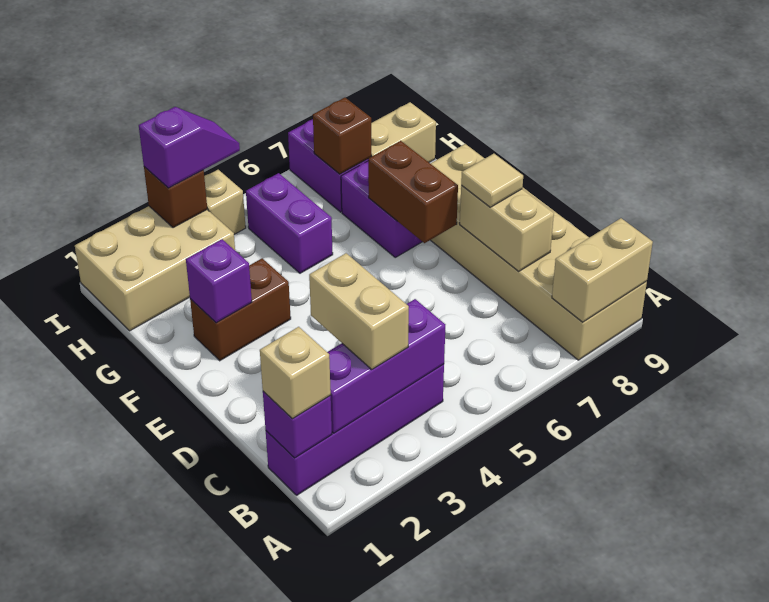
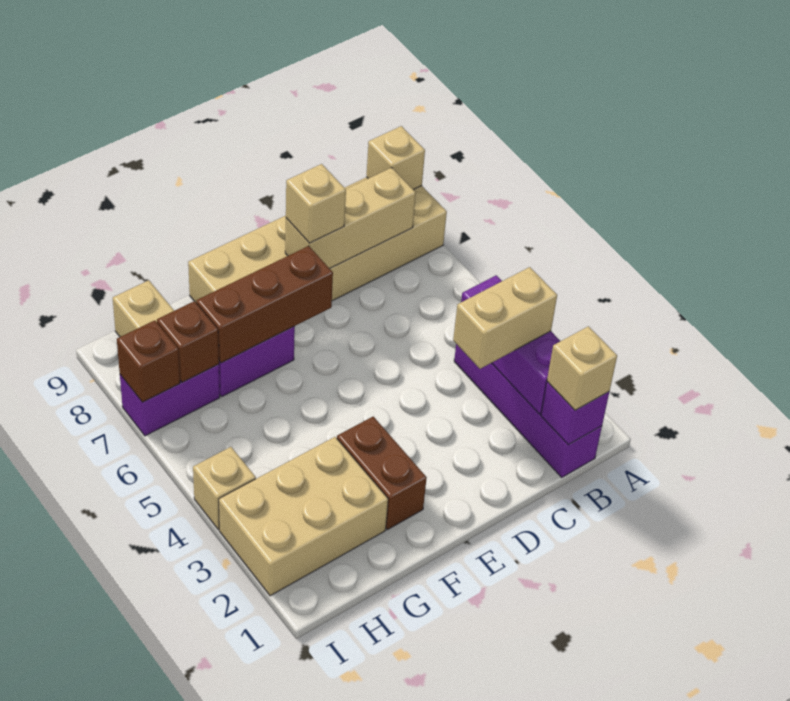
tan 1x2 brick [552,218,653,322] -> tan 1x1 brick [366,126,425,190]
tan 1x2 brick [460,185,554,271] -> tan 1x3 brick [285,168,416,269]
tan 1x1 tile [461,154,523,207] -> tan 1x1 brick [286,164,346,243]
brown 1x2 brick [368,141,458,243] -> brown 1x3 brick [196,246,333,363]
purple 1x1 brick [186,239,252,323] -> none
purple 1x2 brick [246,173,333,273] -> none
tan 2x3 brick [75,206,235,331] -> tan 2x3 brick turned to [219,437,388,596]
brown 1x1 brick [144,167,207,228] -> brown 1x1 brick moved to [117,320,180,402]
purple 1x2 slope [139,107,240,188] -> none

